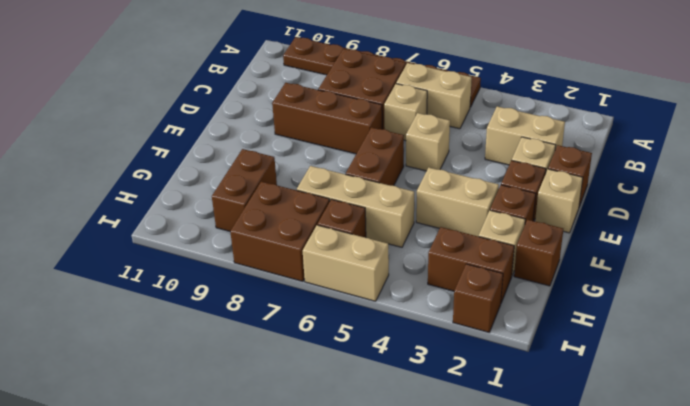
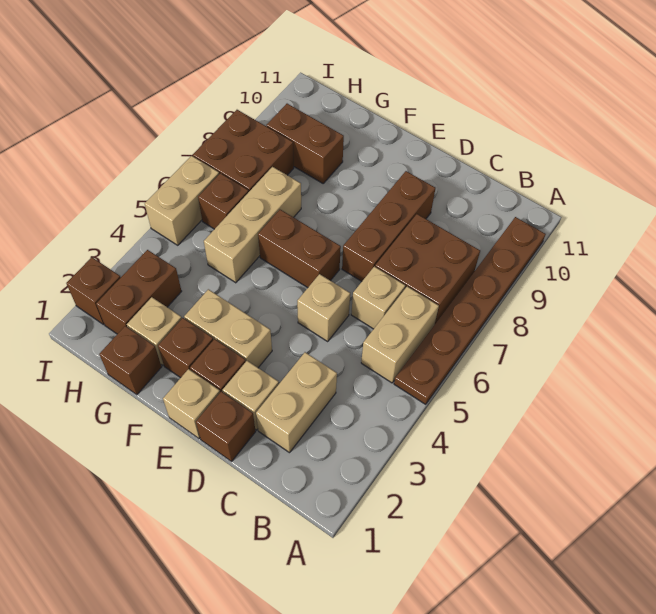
tan 1x2 brick [416,168,499,237] -> tan 1x2 brick turned to [184,289,272,368]

